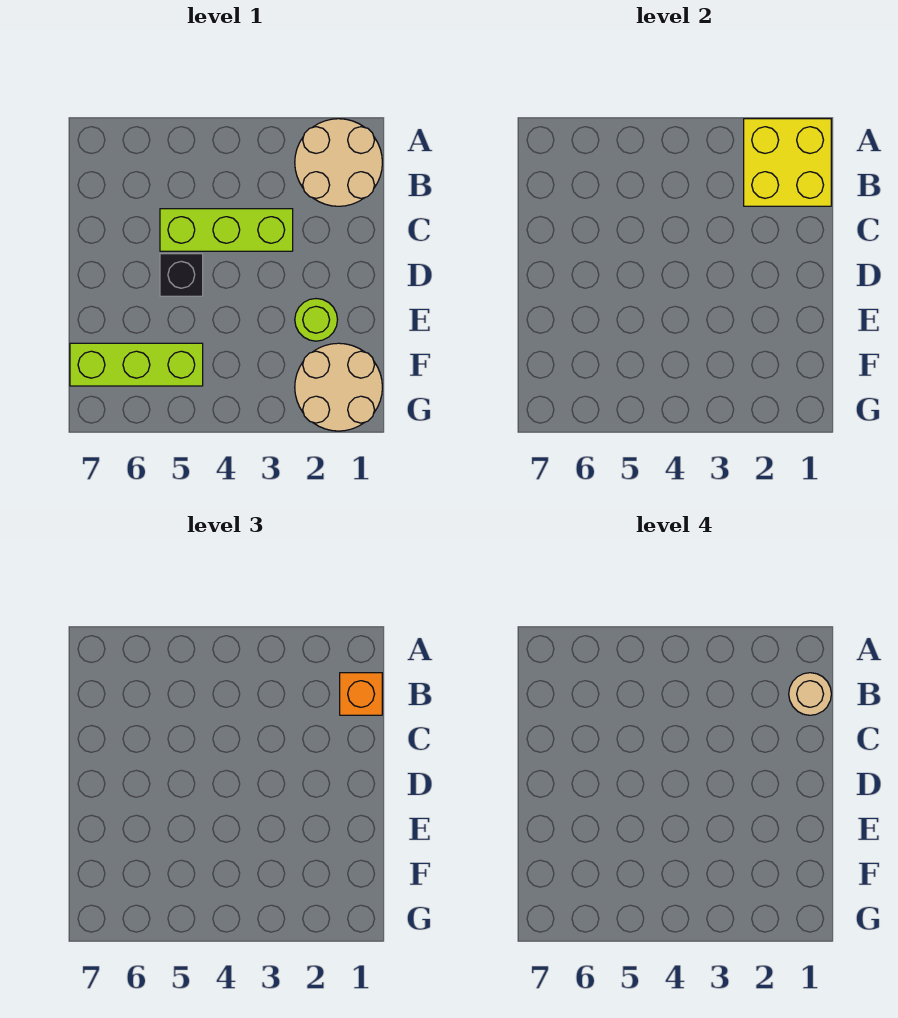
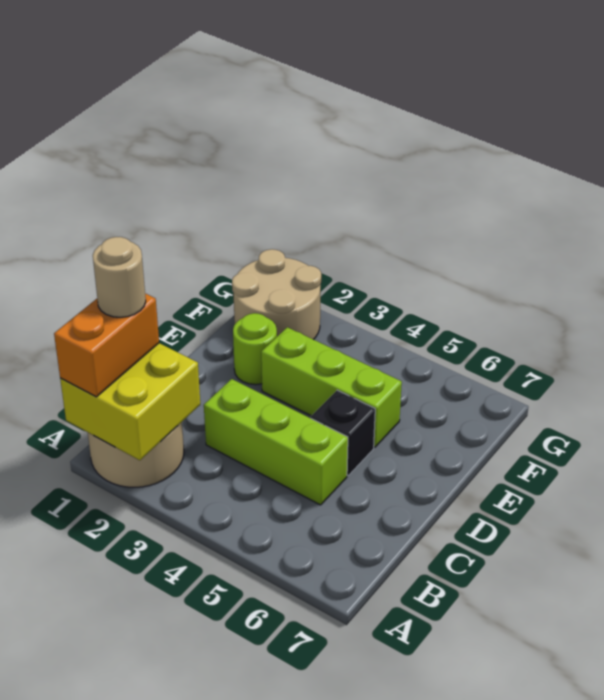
orange 1x1 brick [340,673,382,715] -> orange 1x2 brick [54,293,159,397]
lime 1x3 brick [70,343,203,386] -> lime 1x3 brick moved to [261,327,402,447]

